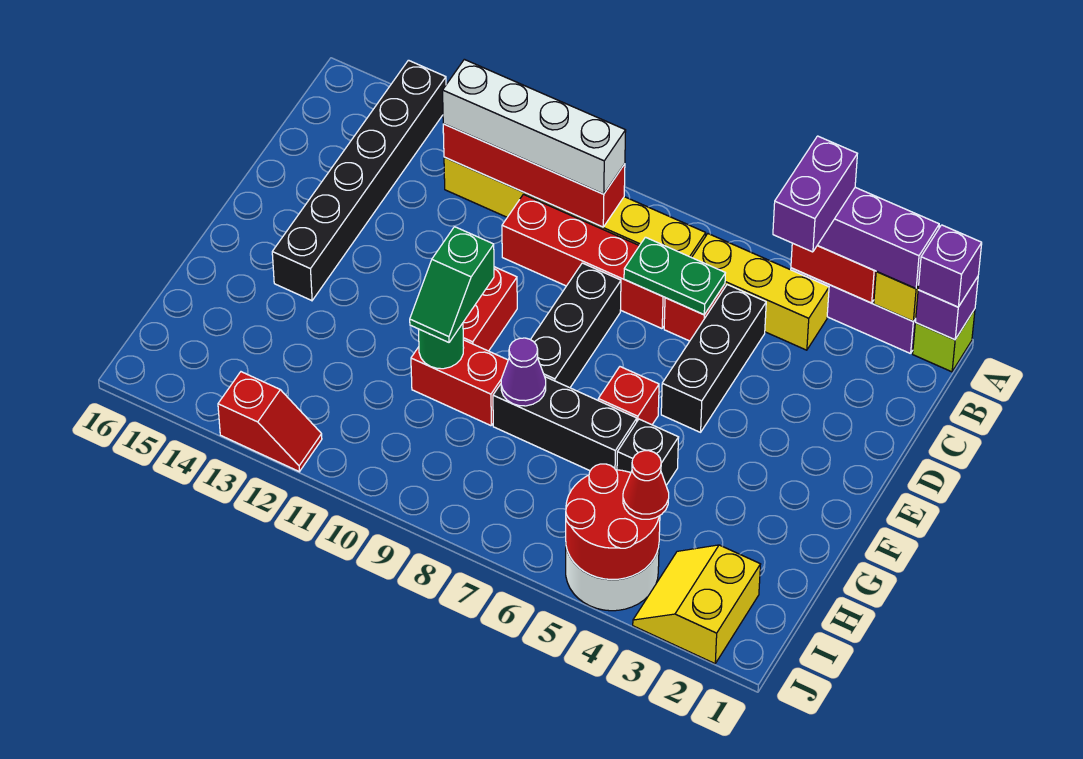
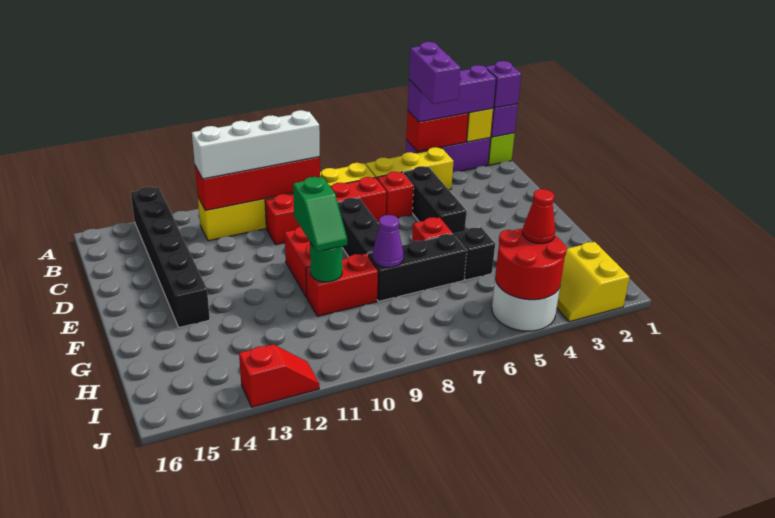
green 1x2 plate [624,237,725,315] -> none

